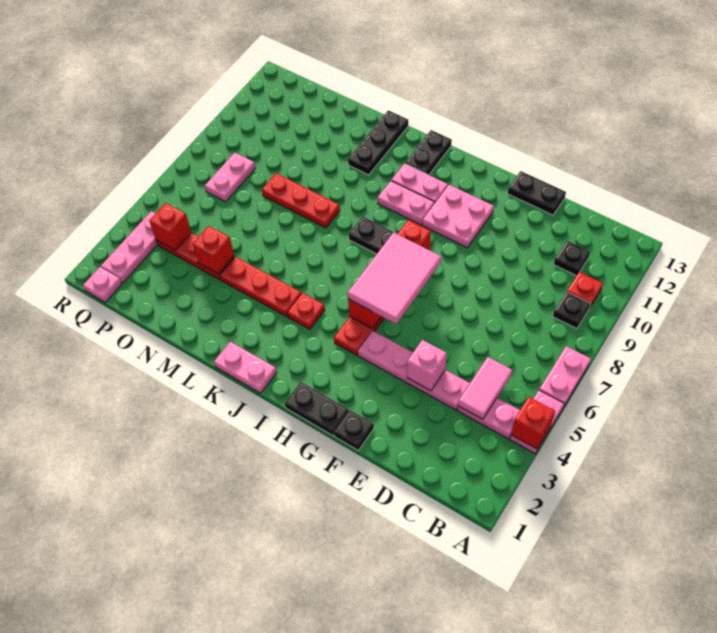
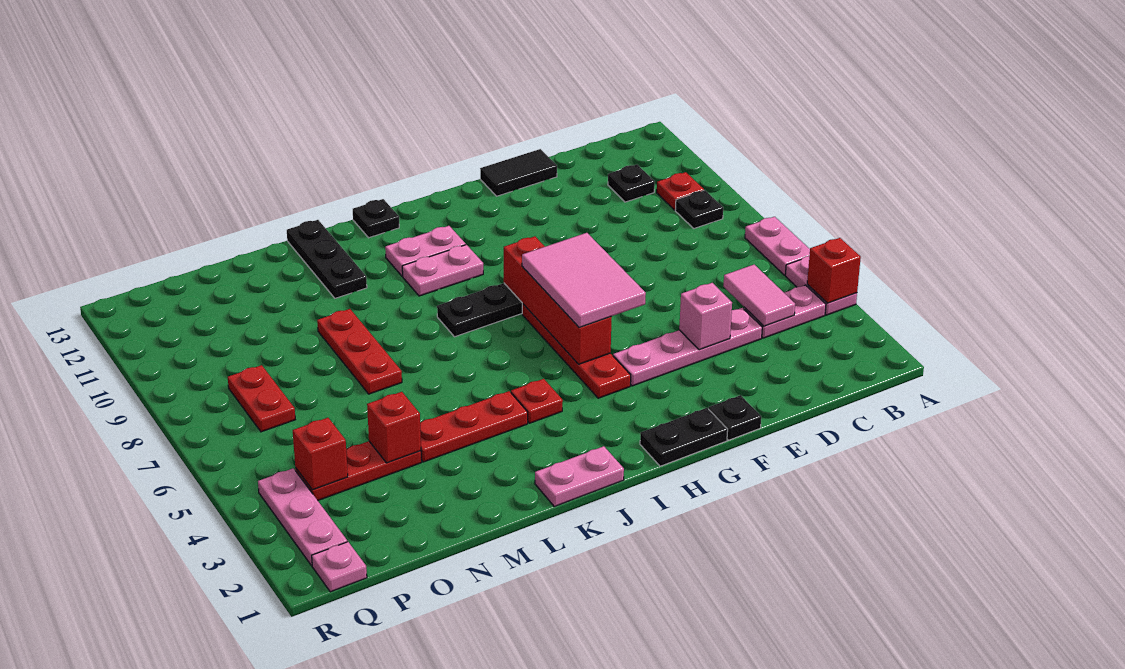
black 1x2 plate [508,171,566,215] -> black 1x2 tile [480,149,557,196]
pink 2x2 plate [422,185,494,248] -> none
black 1x2 plate [405,130,452,175] -> black 1x1 plate [353,199,399,238]
red 1x3 plate [262,173,340,228] -> red 1x3 plate turned to [317,309,402,394]
pink 1x2 plate [205,153,255,202] -> red 1x2 plate [228,365,295,432]

